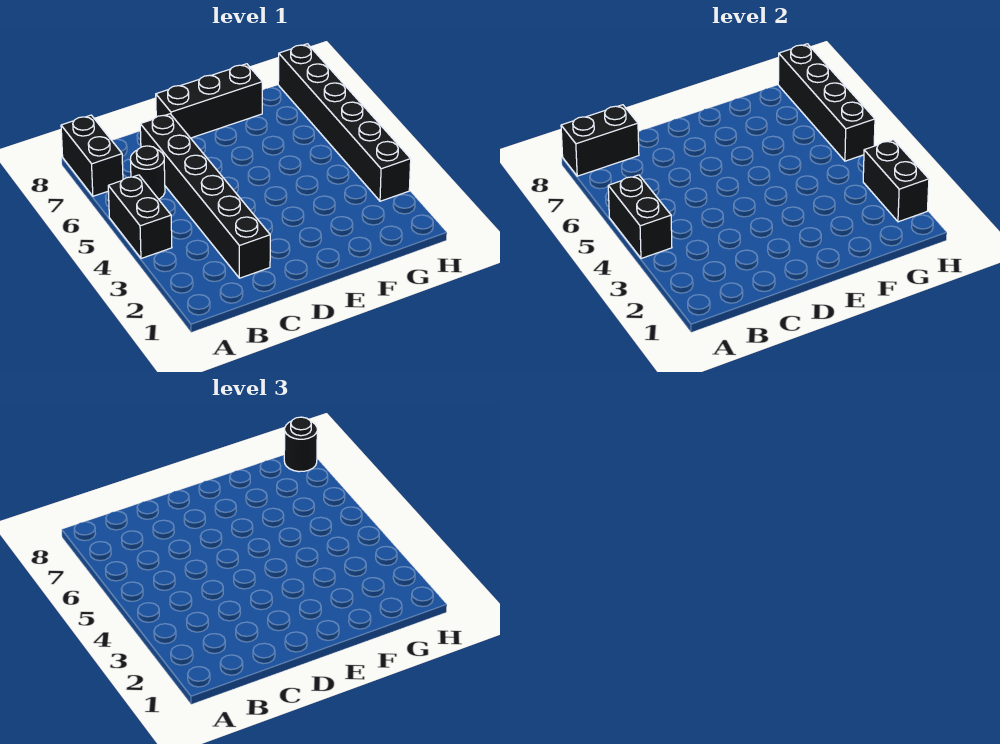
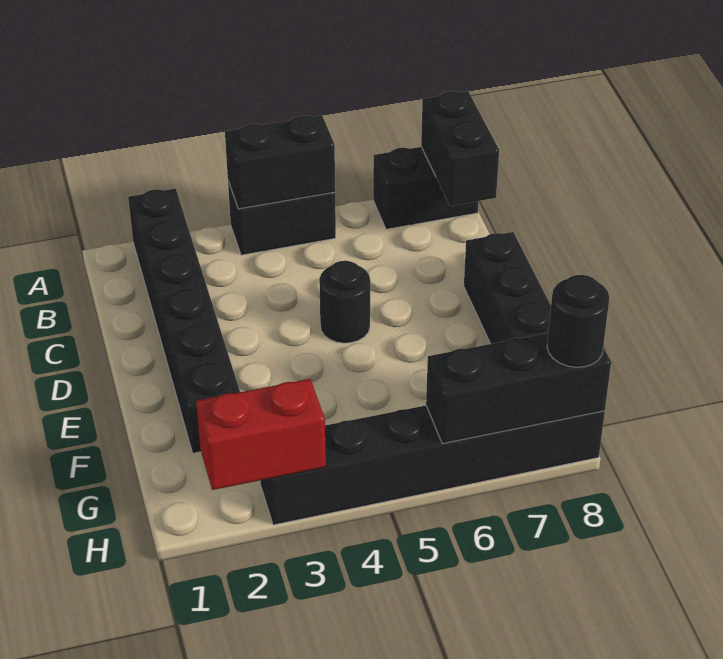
black 1x1 round brick [130,146,165,199] -> black 1x1 round brick moved to [319,261,370,343]
black 1x6 brick [140,114,270,278] -> black 1x6 brick turned to [128,189,240,453]
black 1x2 brick [863,140,929,222] -> red 1x2 brick [196,379,326,490]
black 1x4 brick [778,44,875,161] -> black 1x3 brick [426,333,611,444]

